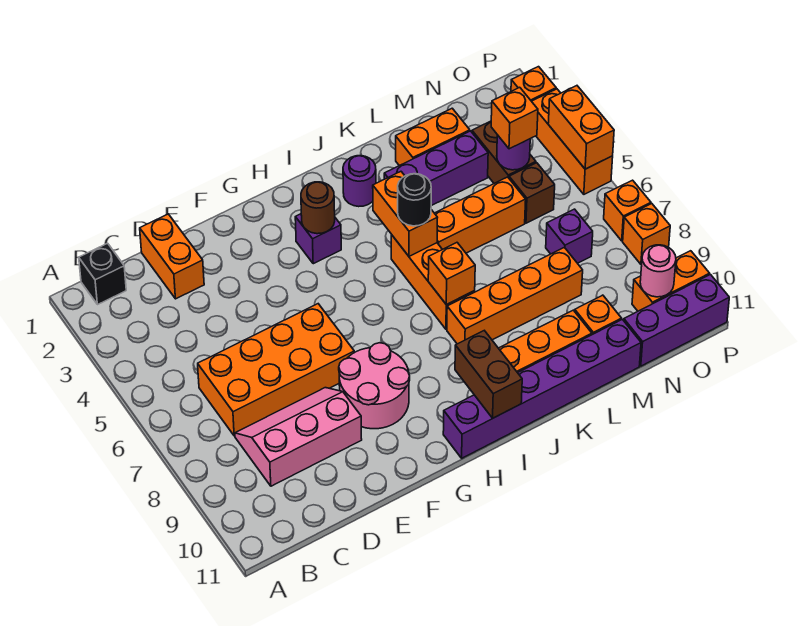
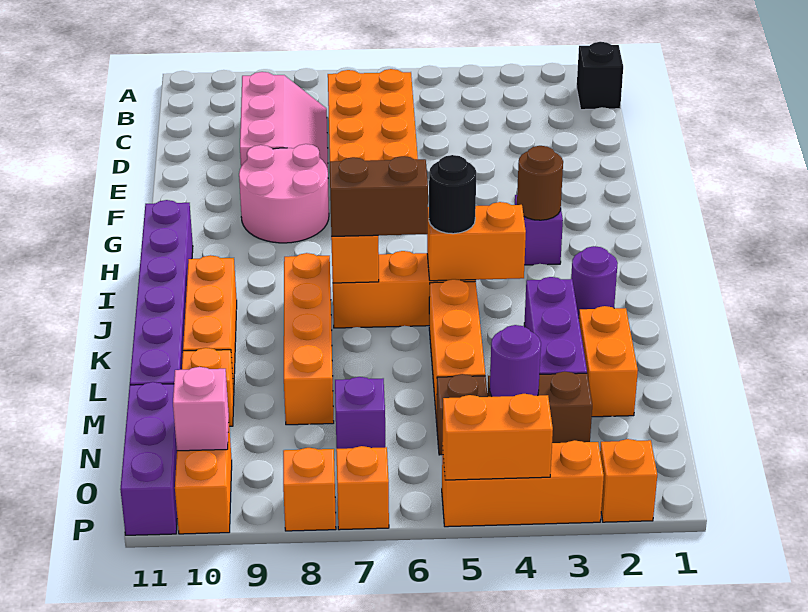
orange 1x2 brick [140,214,204,299] -> none
brown 1x2 brick [455,331,522,418] -> brown 1x2 brick moved to [330,156,428,236]
orange 1x1 brick [491,87,538,149] -> none
pink 1x1 round brick [640,245,676,297] -> pink 1x1 brick [173,367,229,451]

